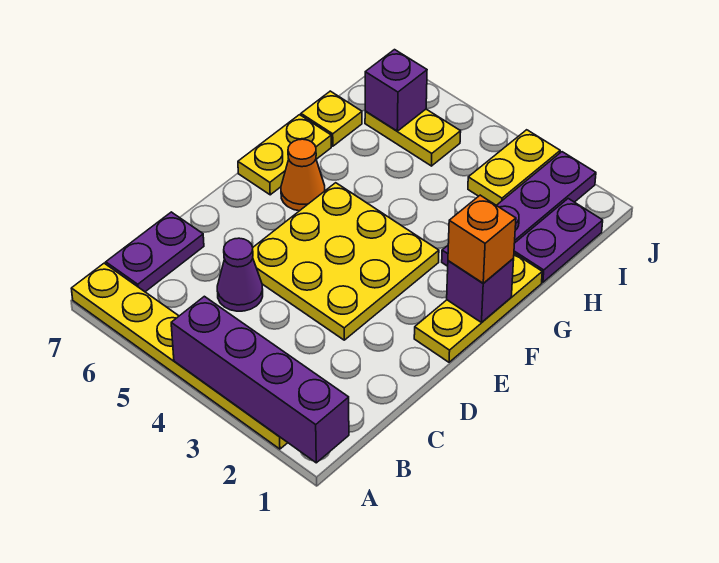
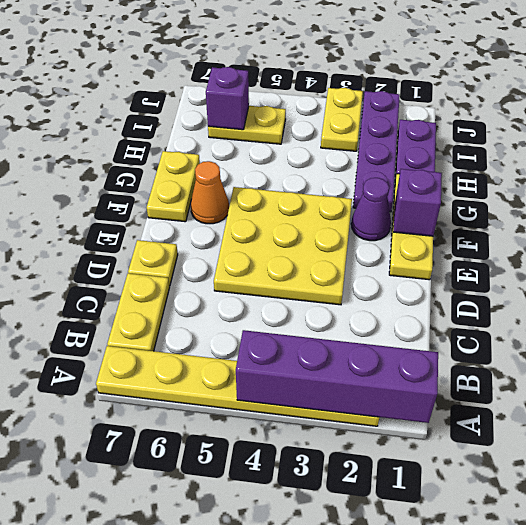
purple 1x2 plate [106,212,204,292] -> yellow 1x2 plate [107,273,170,351]
purple 1x1 cone [217,238,263,311] -> purple 1x1 cone moved to [351,178,391,241]
orange 1x1 brick [448,195,516,283] -> none
yellow 1x1 plate [301,91,362,146] -> yellow 1x1 plate moved to [128,240,178,286]

